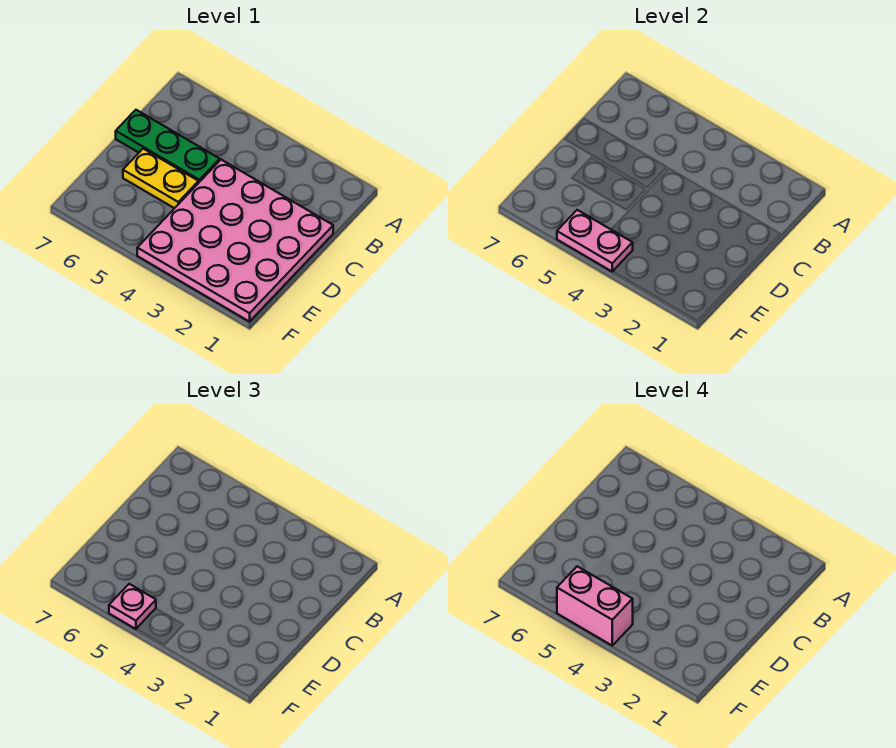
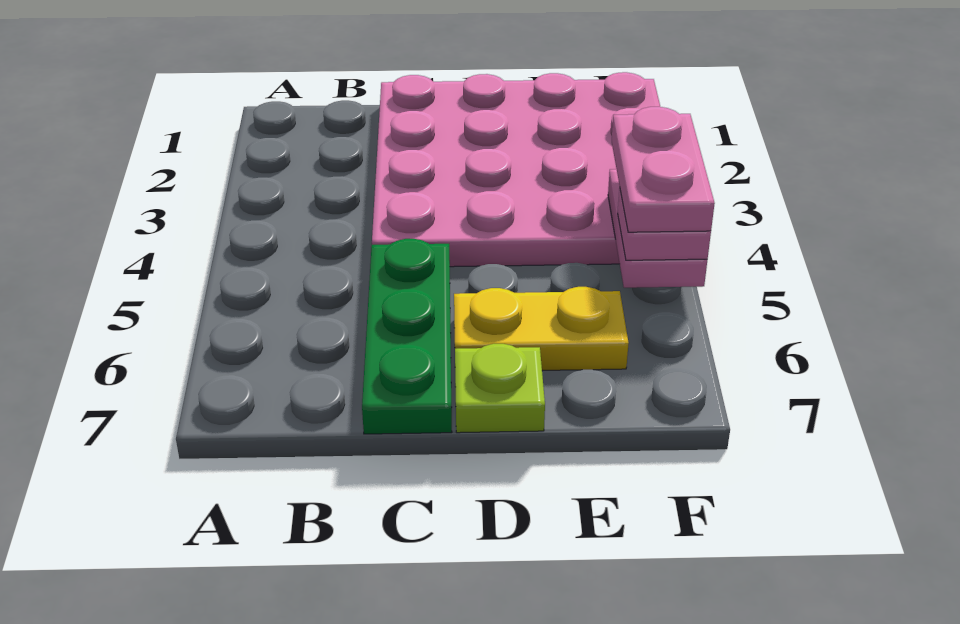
yellow 1x2 plate [123,149,199,208] -> yellow 1x2 plate turned to [454,287,629,370]
none -> lime 1x1 plate [455,344,545,433]
pink 1x2 brick [557,566,633,645] -> pink 1x2 plate [612,107,715,232]

